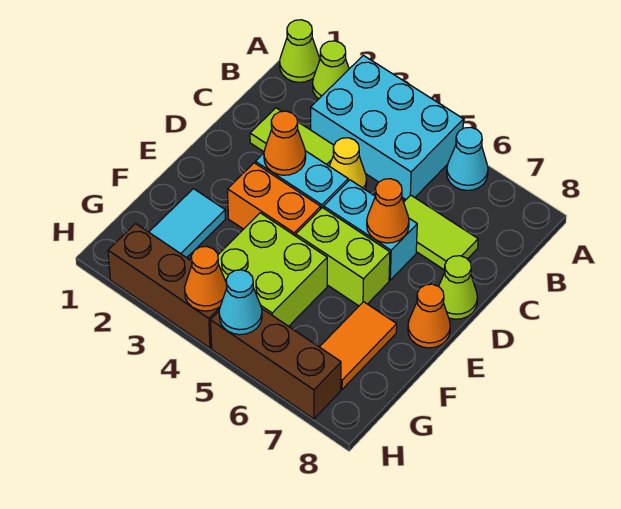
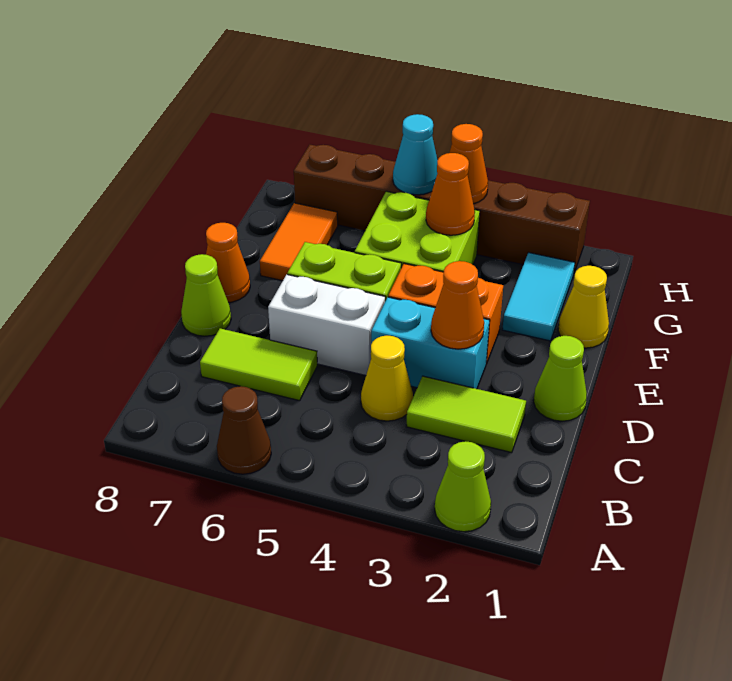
lime 1x1 cone [280,20,320,82] -> lime 1x1 cone moved to [534,336,587,421]
cyan 2x3 brick [311,55,464,200] -> none
cyan 1x1 cone [447,127,488,190] -> brown 1x1 cone [217,386,271,474]
cyan 1x2 brick [324,180,417,280] -> white 1x2 brick [268,275,385,375]
orange 1x1 cone [367,179,409,243] -> orange 1x1 cone moved to [426,153,475,235]
none -> yellow 1x1 cone [558,266,609,348]

